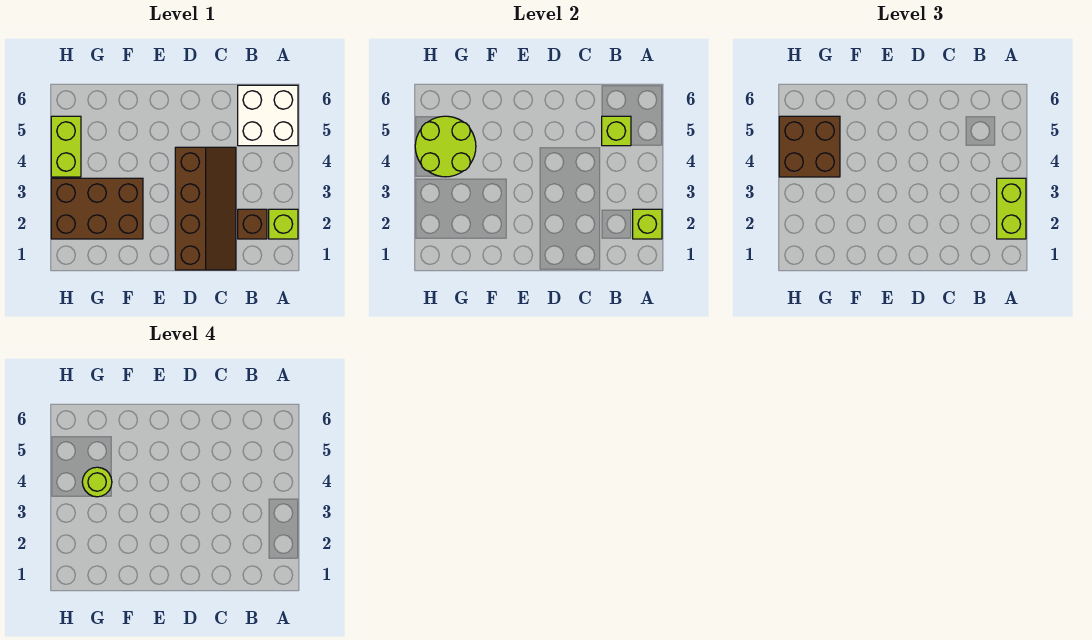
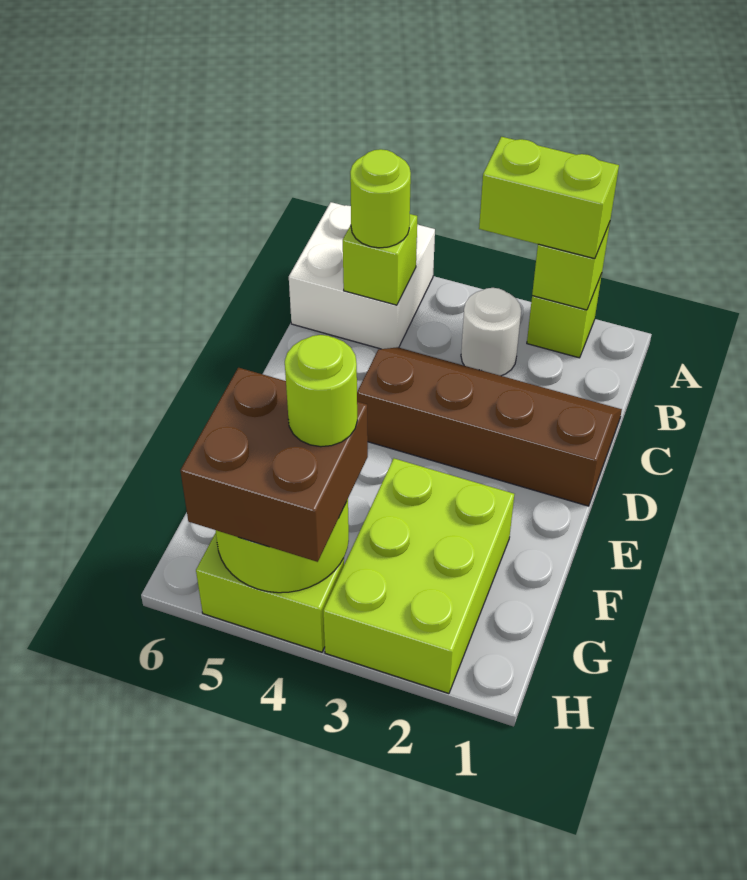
brown 1x1 brick [238,209,267,239] -> none
none -> white 1x1 round brick [461,288,521,376]
none -> lime 1x1 round brick [350,149,411,248]
brown 2x3 brick [51,178,143,239] -> lime 2x3 brick [323,459,514,694]

